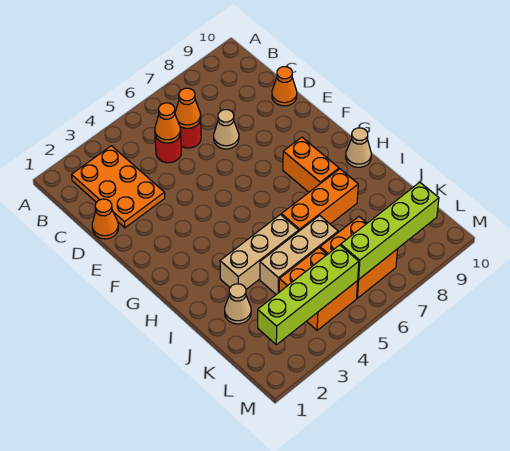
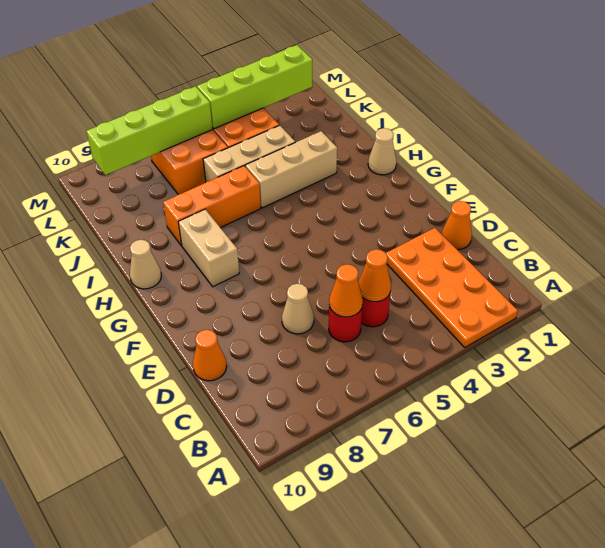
orange 2x3 plate [72,146,165,228] -> orange 2x4 plate [386,228,518,347]
orange 1x2 brick [283,137,339,192] -> tan 1x2 brick [178,209,239,287]
tan 1x1 cone [225,284,251,324] -> tan 1x1 cone moved to [368,128,396,175]

